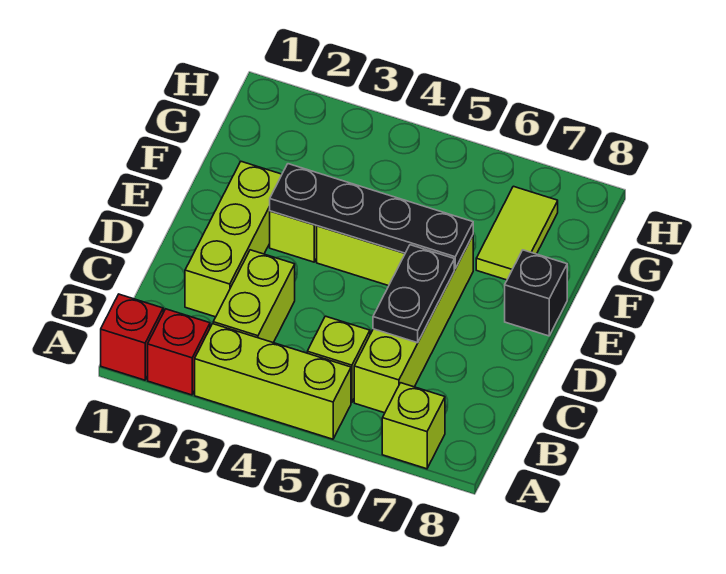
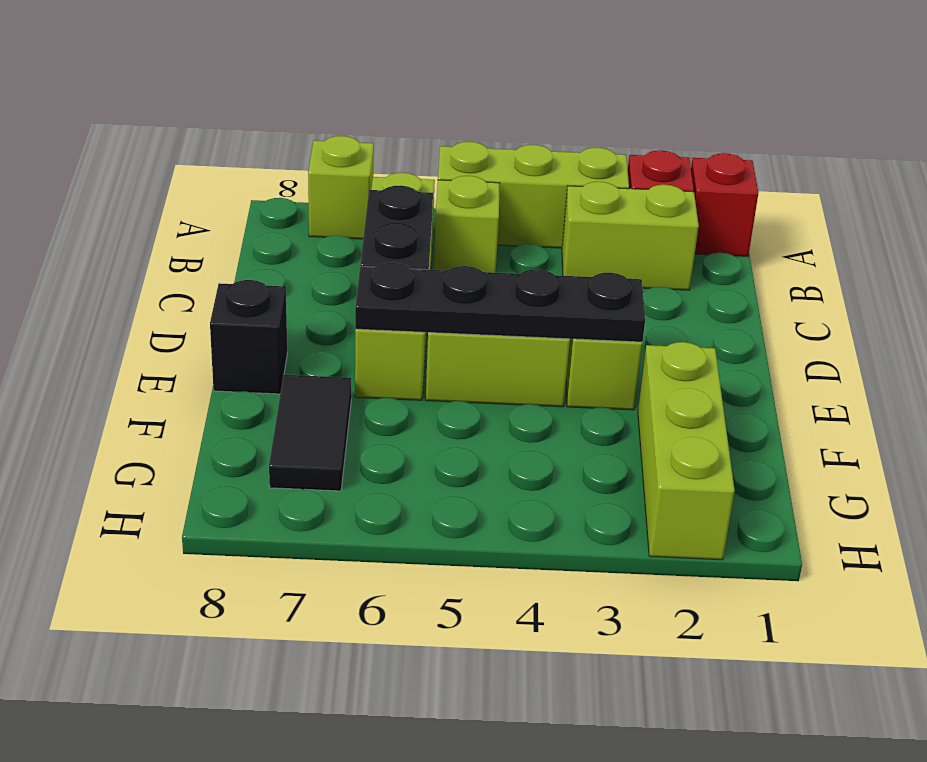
lime 1x2 brick [213,250,295,343] -> lime 1x2 brick turned to [562,182,699,290]
lime 1x3 brick [185,161,282,317] -> lime 1x3 brick moved to [638,342,735,560]
lime 1x2 tile [476,186,558,280] -> black 1x2 tile [269,375,351,491]

